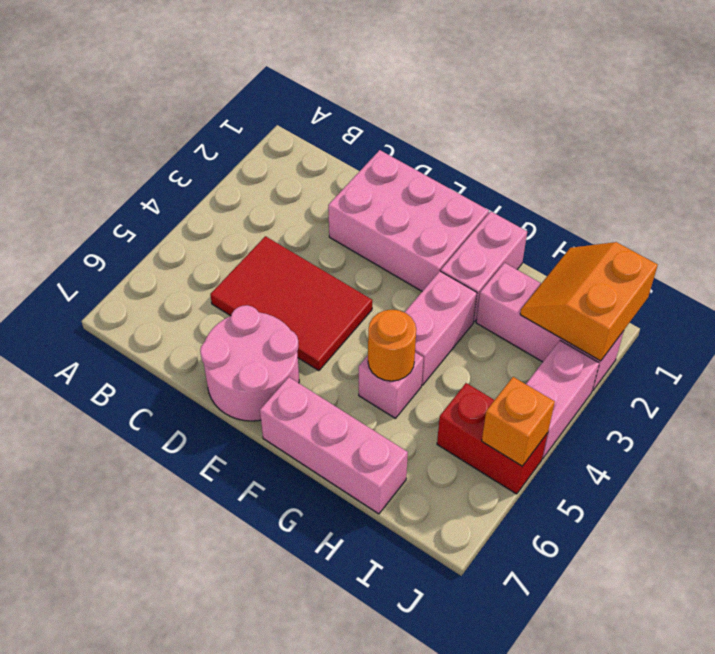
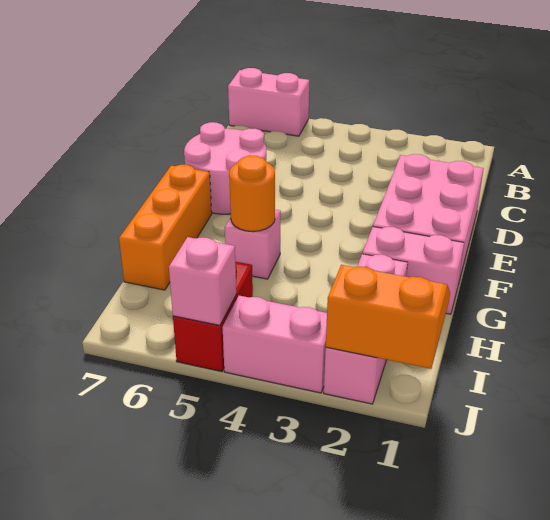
red 2x3 tile [210,236,372,371] -> none
pink 1x3 brick [260,377,408,514] -> orange 1x3 brick [119,165,212,290]
pink 1x2 brick [405,271,477,385] -> pink 1x2 brick moved to [228,68,309,136]
orange 1x1 brick [482,377,555,466] -> pink 1x1 brick [169,237,236,325]

